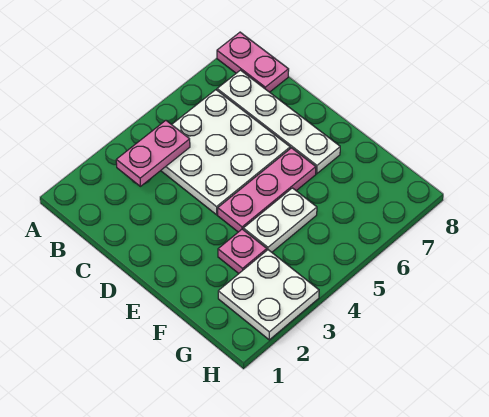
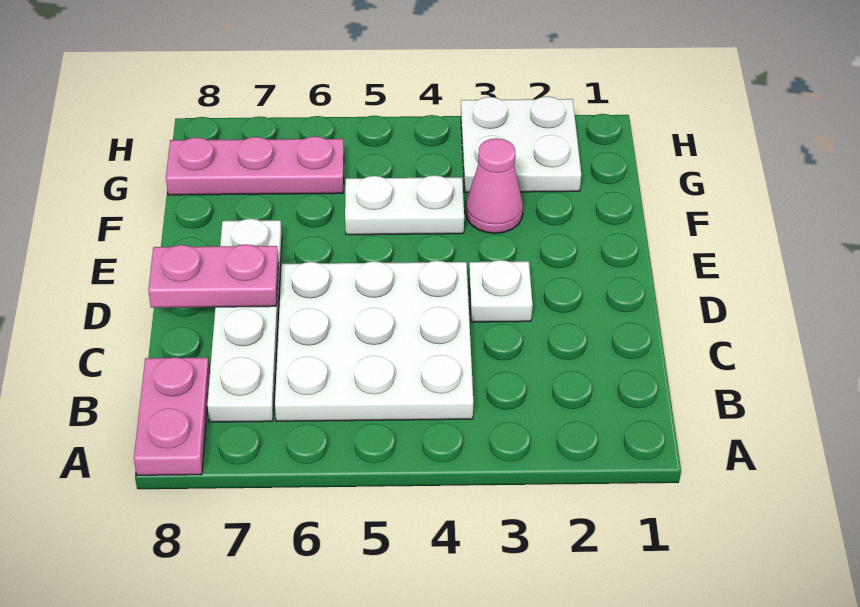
pink 1x2 plate [116,120,190,186] -> pink 1x2 plate moved to [148,244,279,308]
none -> white 1x1 plate [469,260,533,322]
pink 1x3 plate [218,148,316,232] -> pink 1x3 plate moved to [166,136,344,195]
pink 1x1 plate [218,229,267,273] -> pink 1x1 cone [466,138,523,233]

